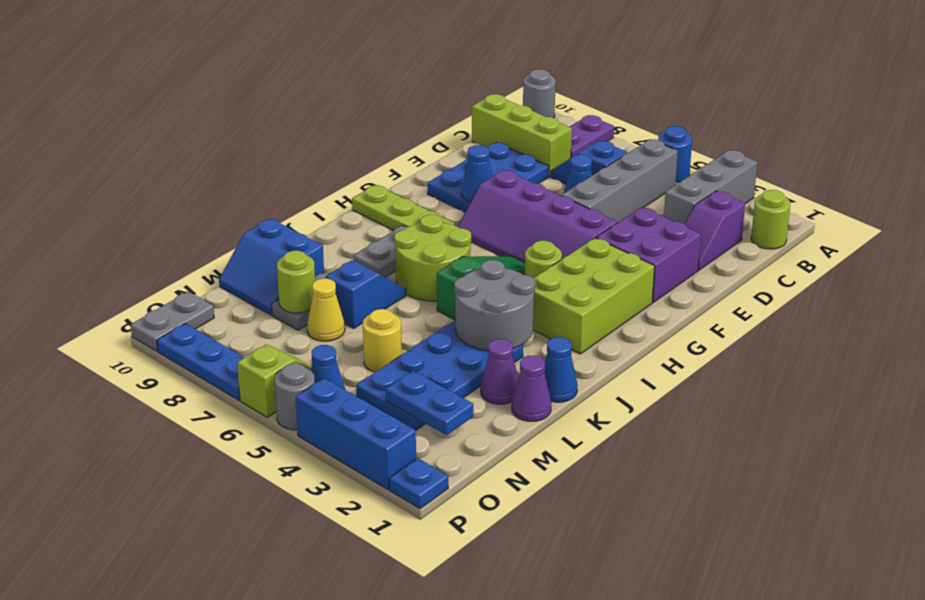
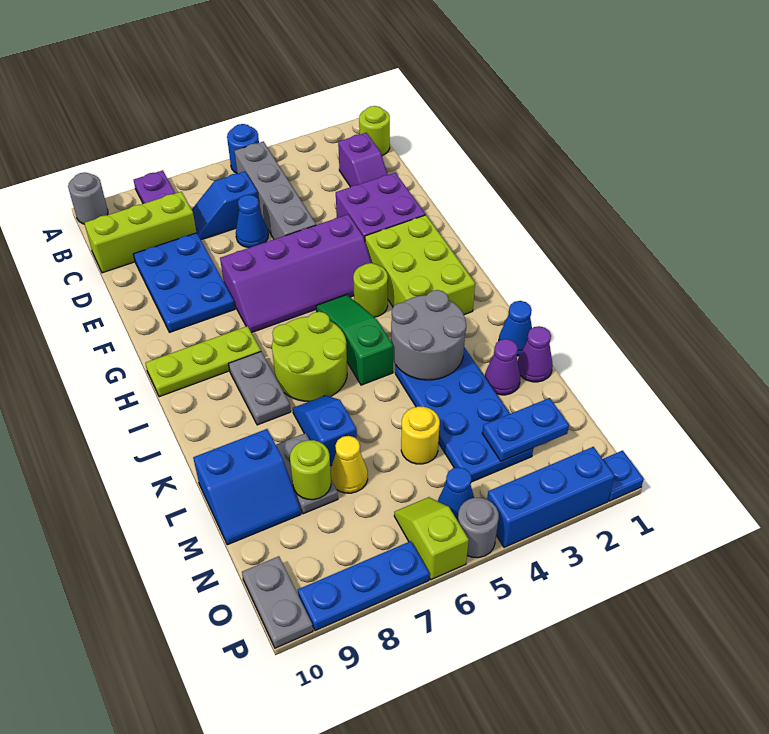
grey 1x3 brick [664,150,757,224] -> none
blue 1x1 cone [461,145,493,202] -> none

